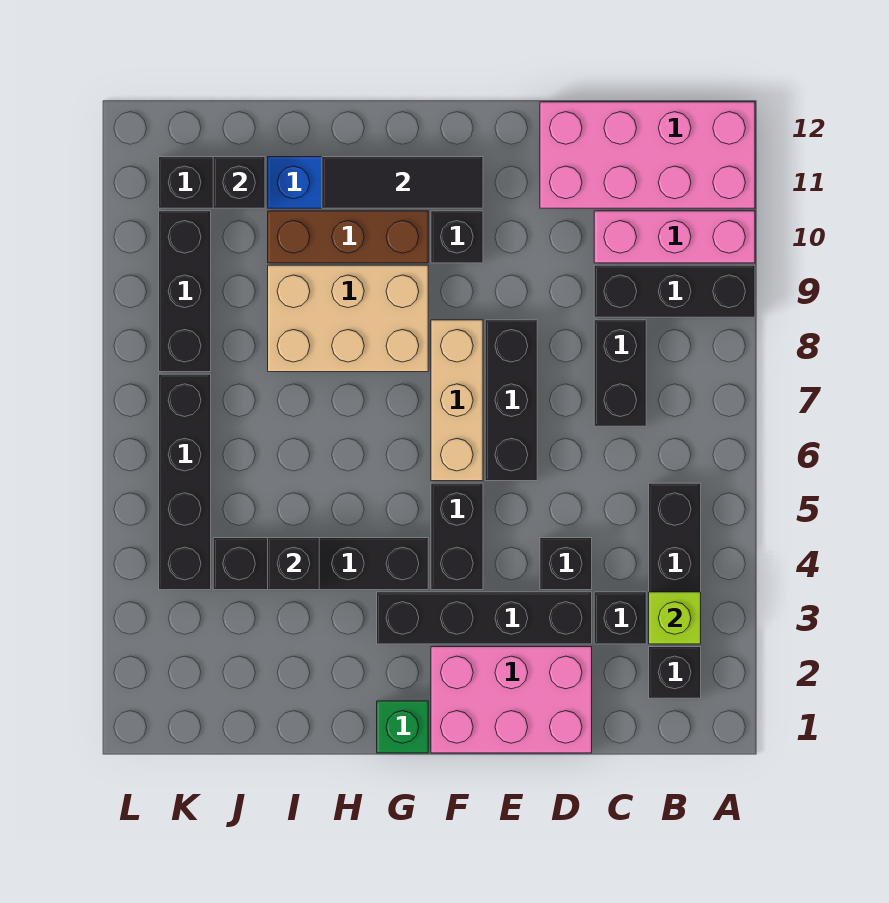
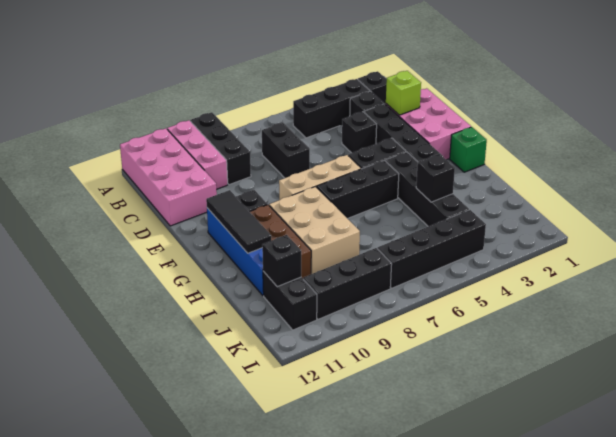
lime 1x1 brick [649,592,701,644] -> lime 1x1 brick moved to [386,71,421,115]
black 1x2 brick [594,320,646,426] -> black 1x2 brick turned to [262,123,310,178]
black 1x3 brick [485,320,537,481] -> black 1x3 brick moved to [317,160,399,219]

